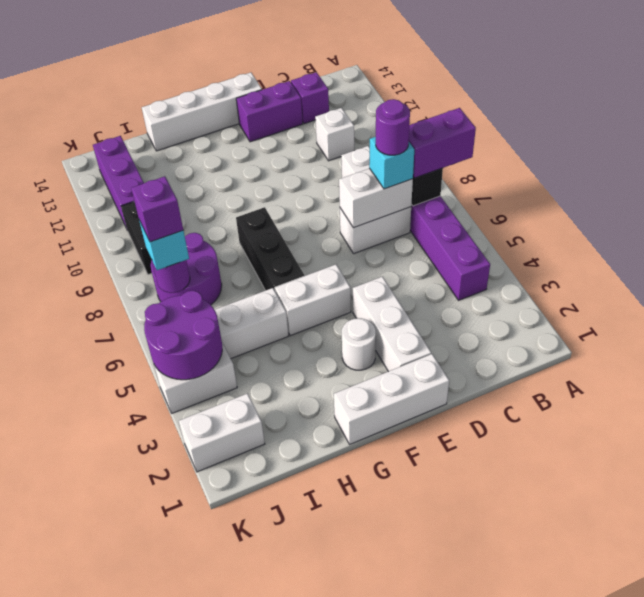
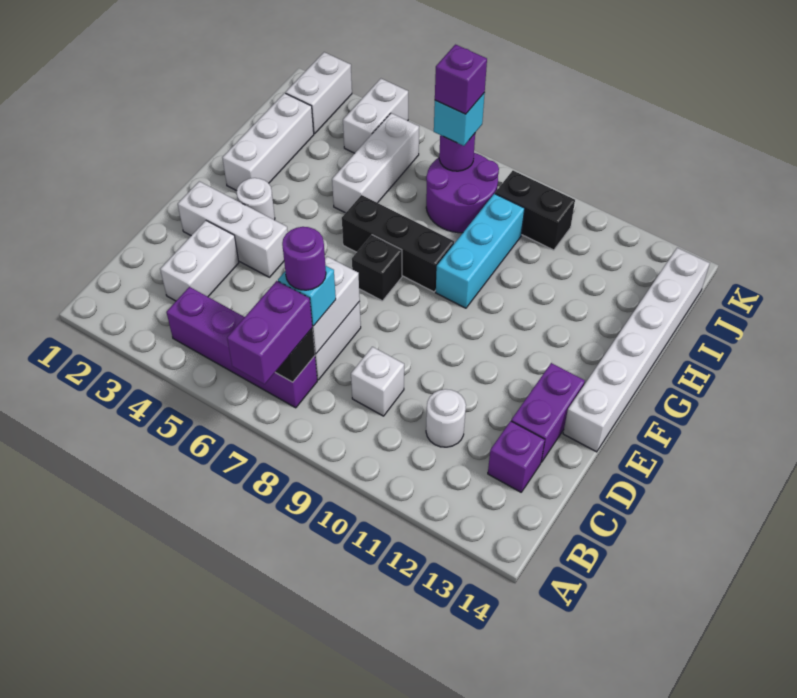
white 1x1 brick [315,108,354,161] -> white 1x1 round brick [426,389,466,447]
white 1x3 brick [334,354,449,444] -> white 1x3 brick moved to [222,93,314,191]
white 1x4 brick [142,72,262,151] -> white 1x6 brick [563,248,710,452]
white 1x2 brick [275,264,351,336] -> white 1x2 brick moved to [160,221,239,301]
none -> black 1x1 brick [352,235,402,301]
none -> cyan 1x3 brick [436,194,525,308]
purple 2x2 round brick [144,291,222,380] -> none
purple 1x3 brick [93,136,144,228] -> none

